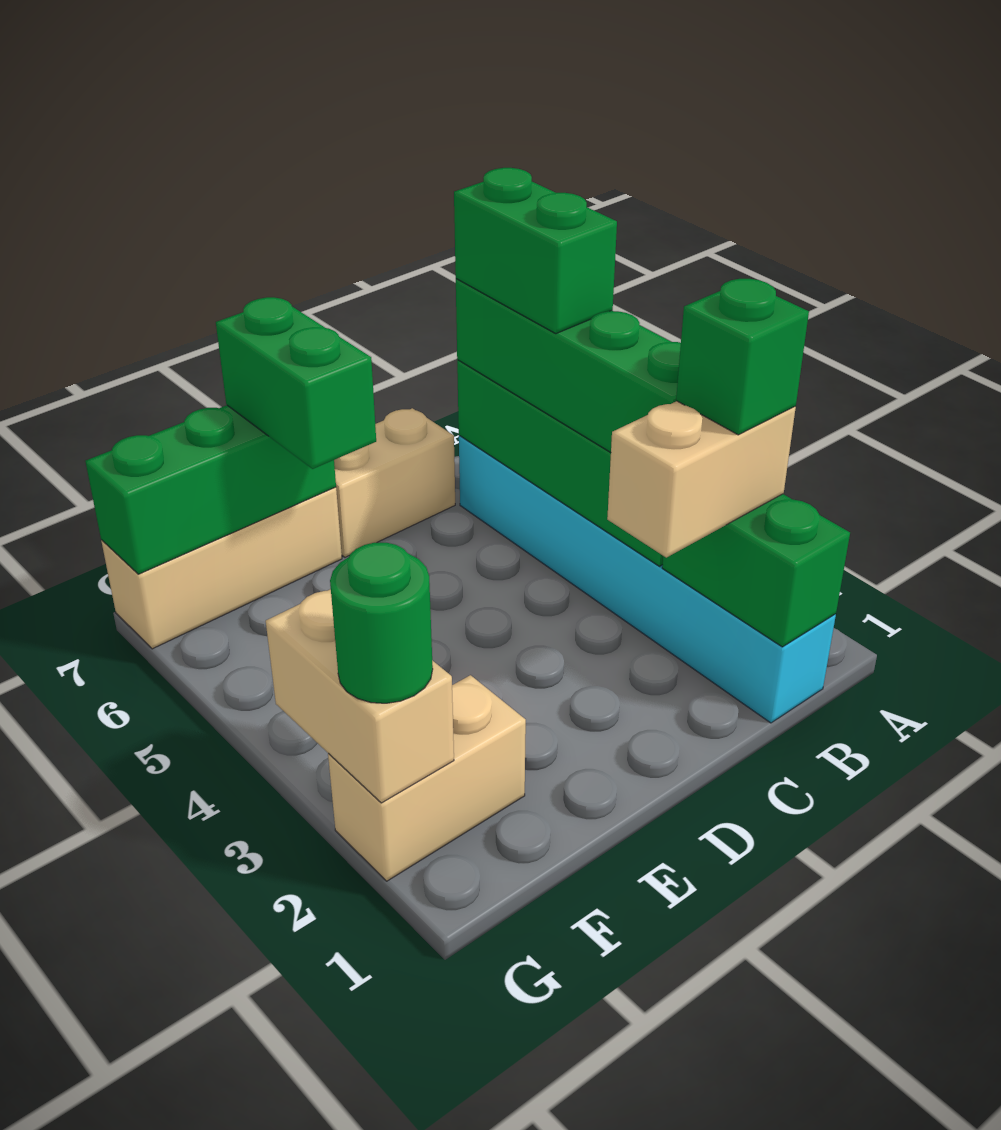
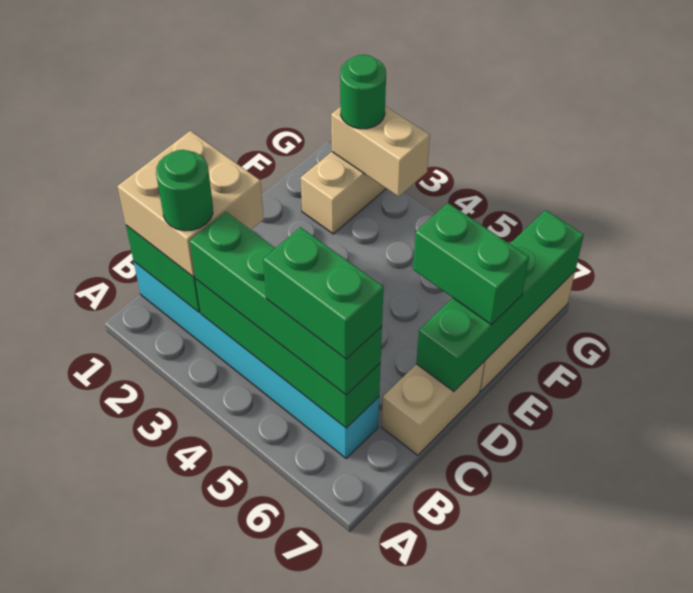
tan 1x2 brick [607,401,796,557] -> tan 2x2 brick [117,131,264,277]
green 1x1 brick [676,279,809,435] -> green 1x1 round brick [156,150,213,231]
green 1x3 brick [85,405,336,574] -> green 1x4 brick [416,210,584,391]

